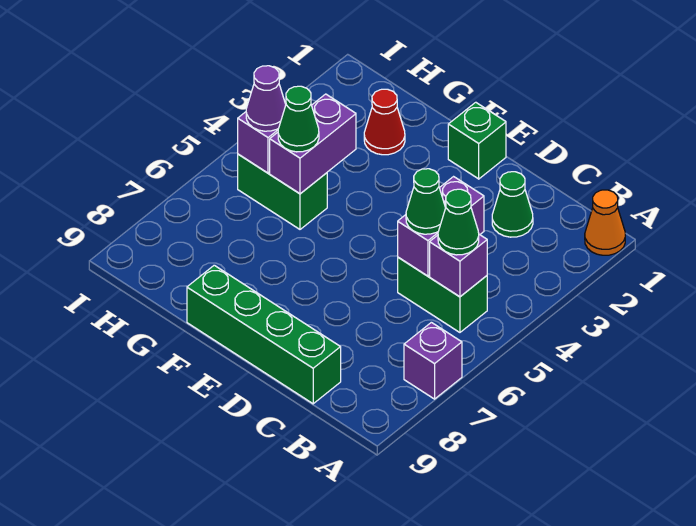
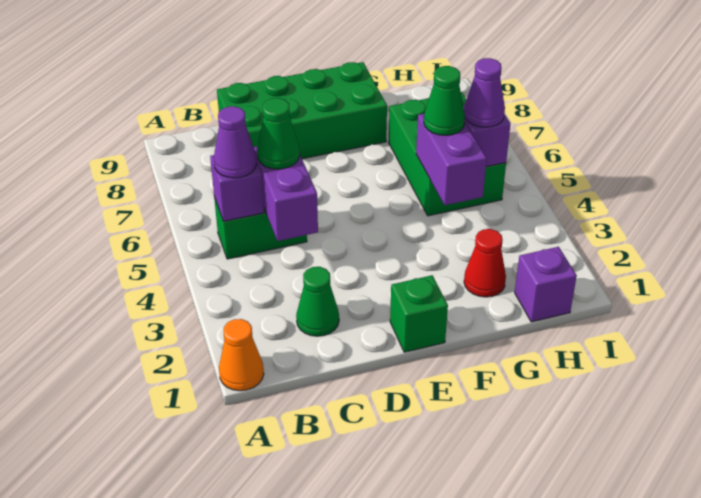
purple 1x1 brick [404,322,462,399] -> purple 1x1 brick moved to [515,247,577,322]
green 1x1 cone [438,189,479,255] -> purple 1x1 cone [214,106,257,178]
green 1x4 brick [187,265,341,404] -> green 2x4 brick [217,62,387,159]
green 1x2 brick [238,154,327,229] -> green 2x3 brick [389,92,506,216]

